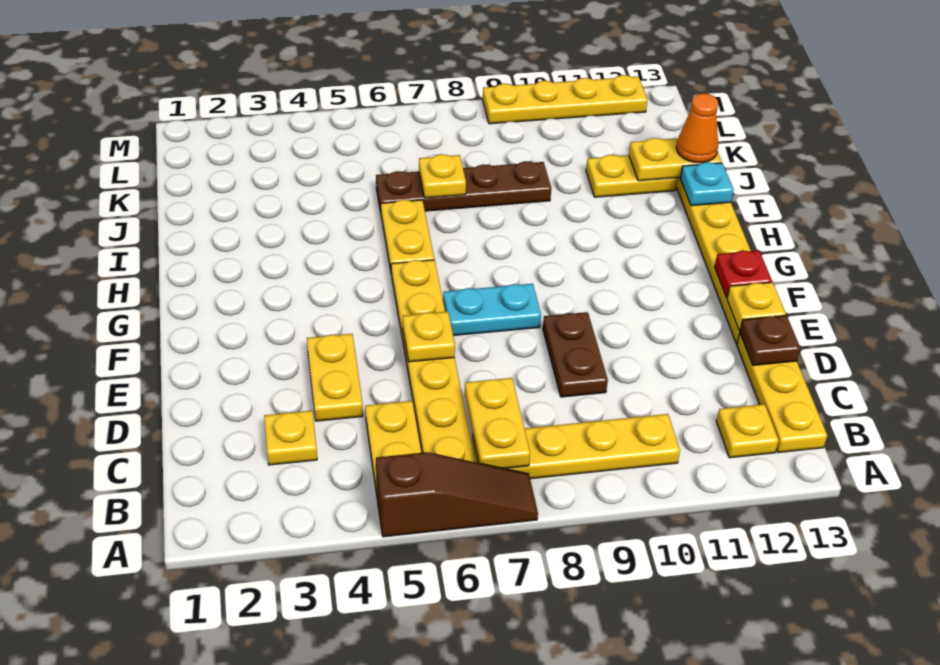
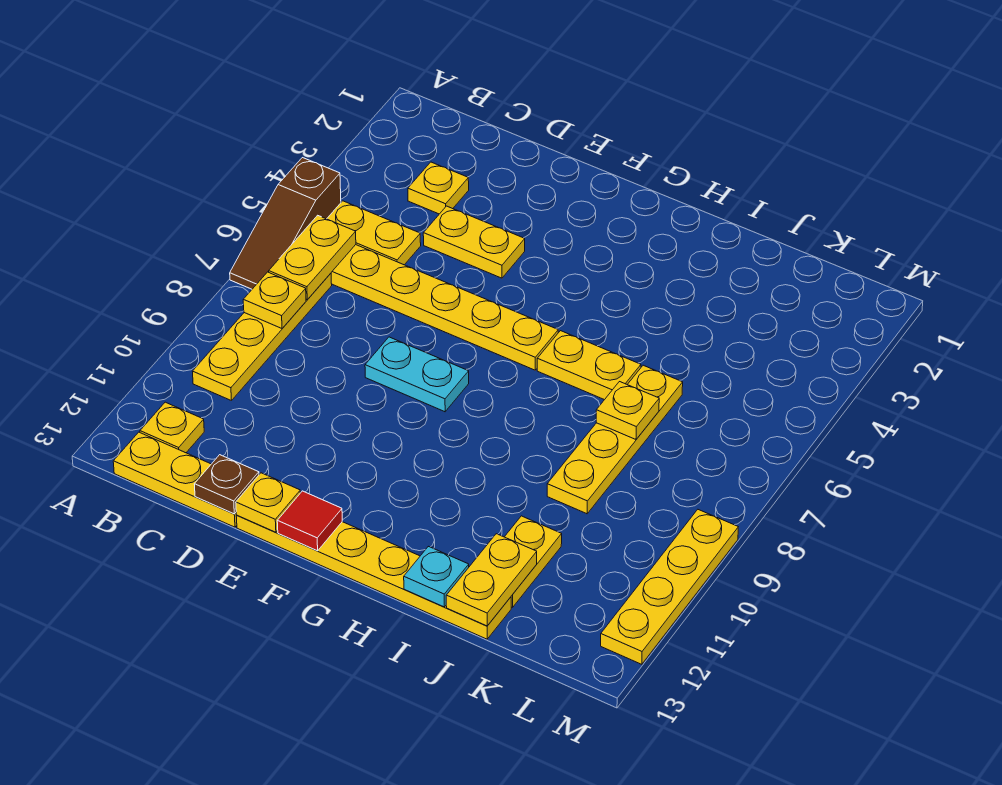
yellow 1x2 plate [465,378,530,468] -> yellow 1x2 plate turned to [269,215,356,300]
brown 1x2 plate [543,312,608,397] -> none
yellow 1x1 plate [403,312,455,362] -> yellow 1x1 plate moved to [243,272,306,328]
cyan 1x2 plate [443,284,541,336] -> cyan 1x2 plate turned to [365,337,469,412]
red 1x1 plate [715,251,772,297] -> red 1x1 tile [277,491,342,551]
brown 1x4 plate [376,161,551,212] -> yellow 1x4 plate [547,365,683,514]
orange 1x1 cone [676,93,718,163] -> none

